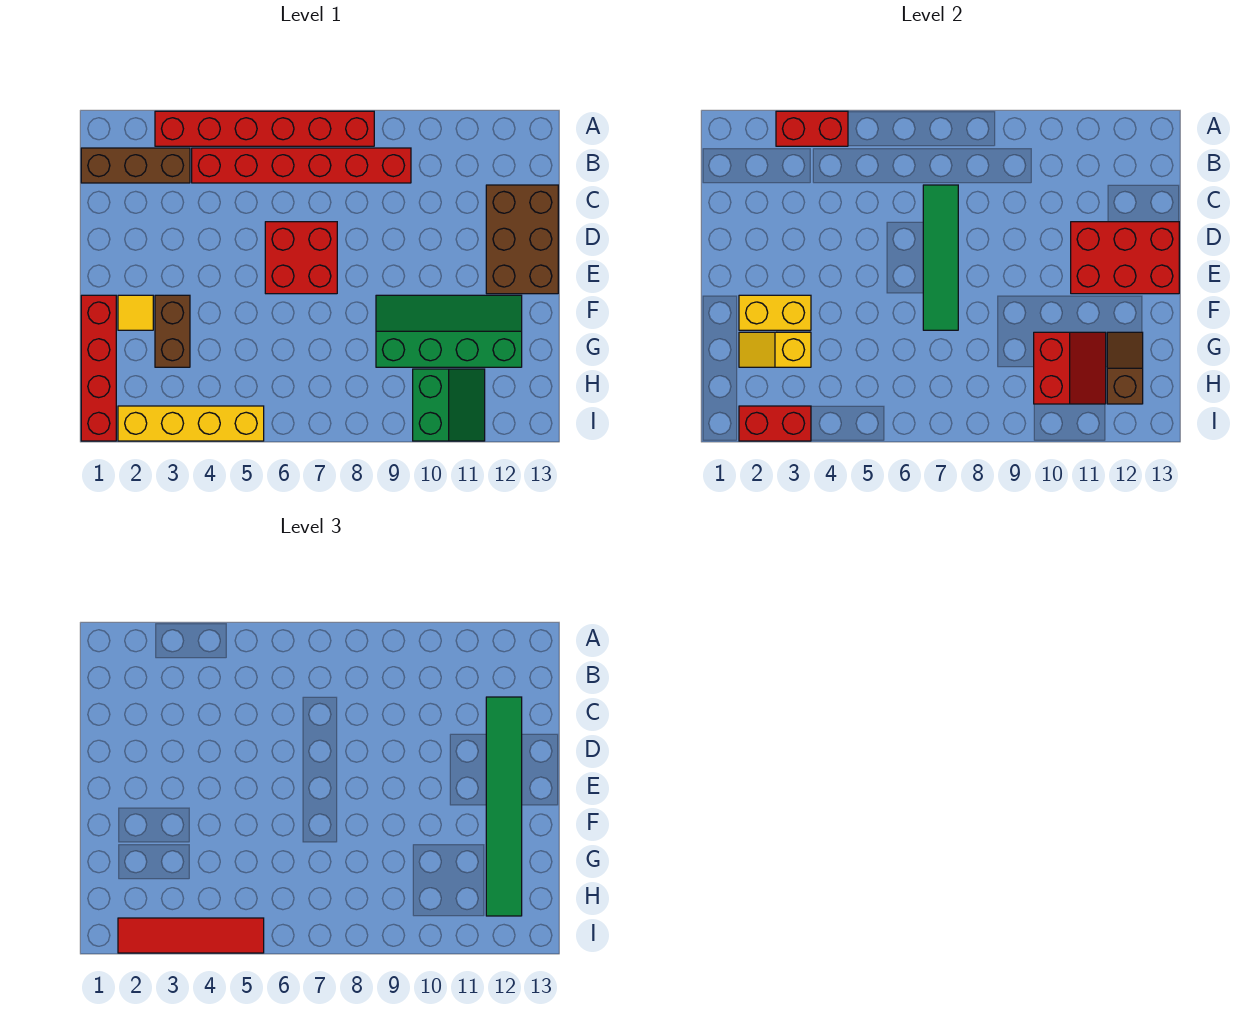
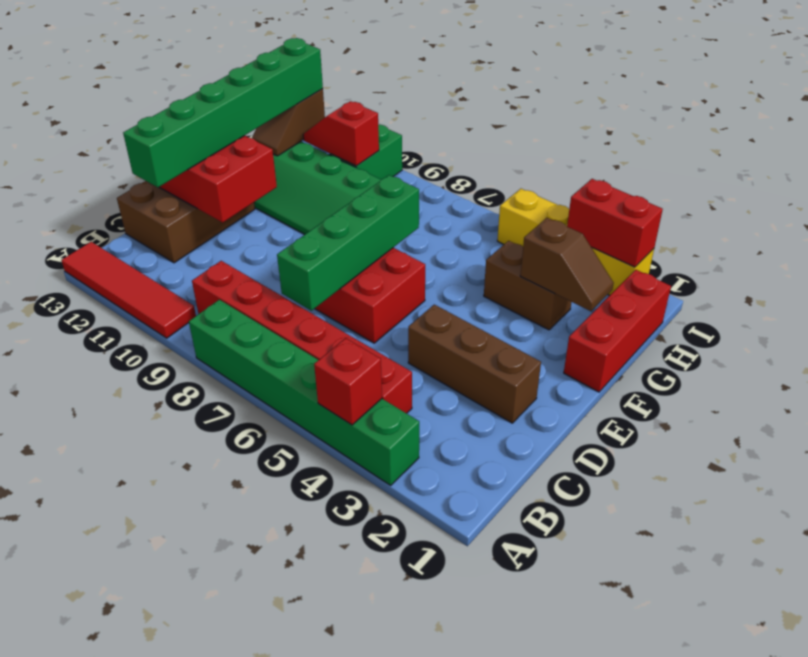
red 1x6 brick [155,111,374,146] -> green 1x6 brick [189,300,419,485]
red 1x2 brick [776,111,848,146] -> red 1x1 brick [314,338,382,425]
brown 1x3 brick [81,148,190,183] -> brown 1x3 brick moved to [408,305,541,423]
green 1x4 tile [923,185,958,330] -> green 1x4 brick [277,175,419,311]
green 1x6 tile [486,697,522,916] -> green 1x6 brick [123,38,323,187]
red 1x4 brick [81,295,116,441] -> red 1x3 brick [564,270,671,392]
yellow 1x1 tile [118,295,153,330] -> none
yellow 1x2 brick [739,295,811,330] -> none
brown 1x2 brick [155,295,190,367] -> brown 1x2 brick turned to [484,241,571,330]
yellow 1x2 slope [739,332,811,367] -> brown 1x2 slope [520,218,614,311]
red 2x2 slope [1034,332,1106,404] -> red 1x2 slope [303,101,379,166]
red 1x4 tile [118,918,264,953] -> red 1x4 tile moved to [61,242,196,338]

